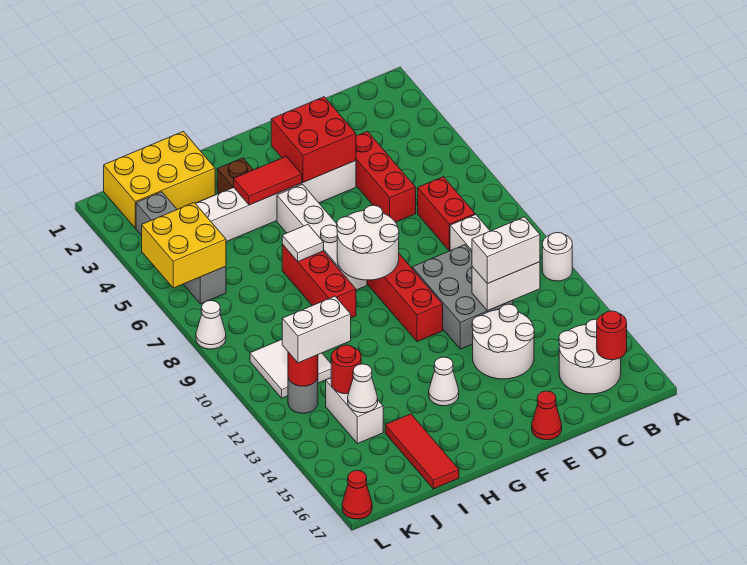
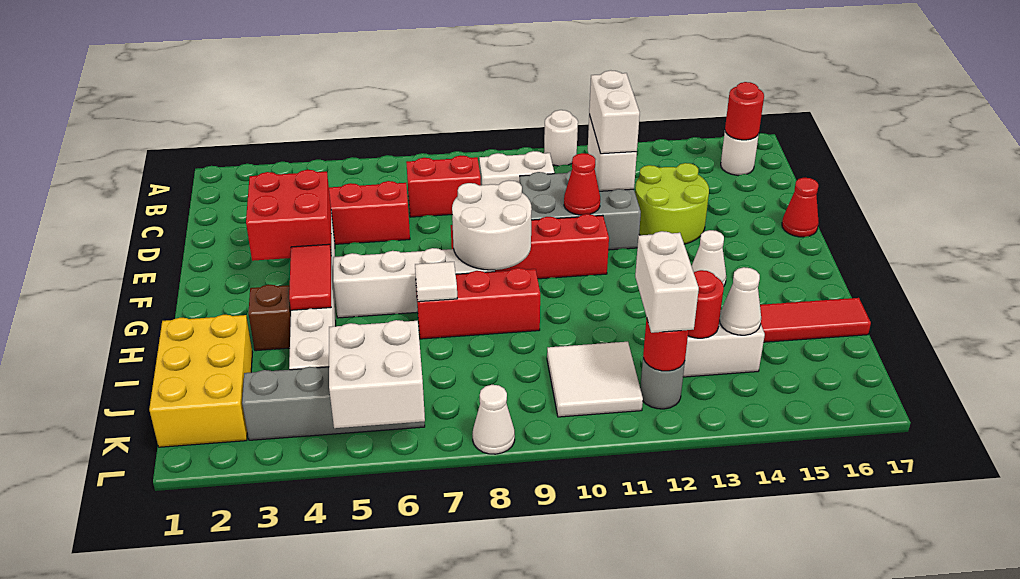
white 2x2 round brick [559,319,621,394] -> white 1x1 round brick [721,132,759,175]
white 2x2 round brick [472,304,534,379] -> lime 2x2 round brick [635,163,709,244]
yellow 2x2 brick [142,203,226,288] -> white 2x2 brick [329,320,425,428]
red 1x1 cone [342,471,372,519] -> red 1x1 cone moved to [564,153,600,215]

